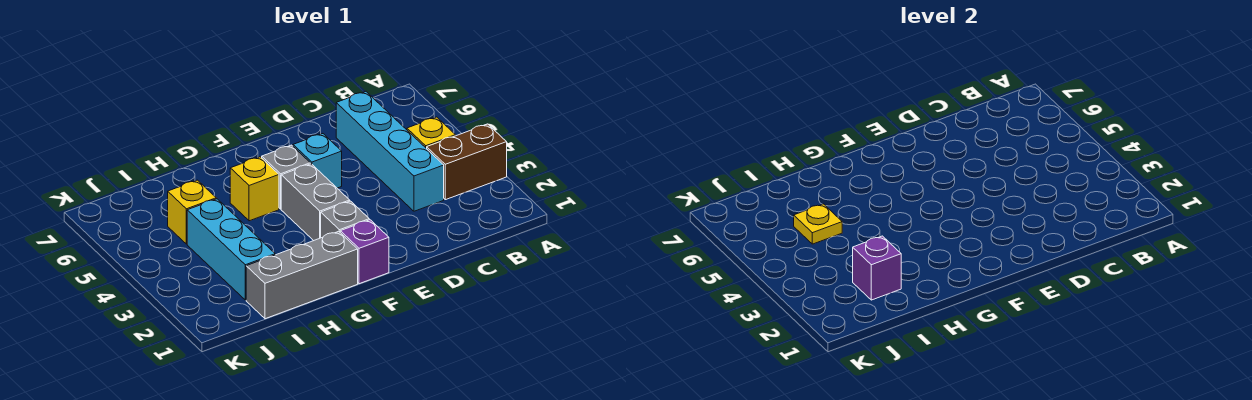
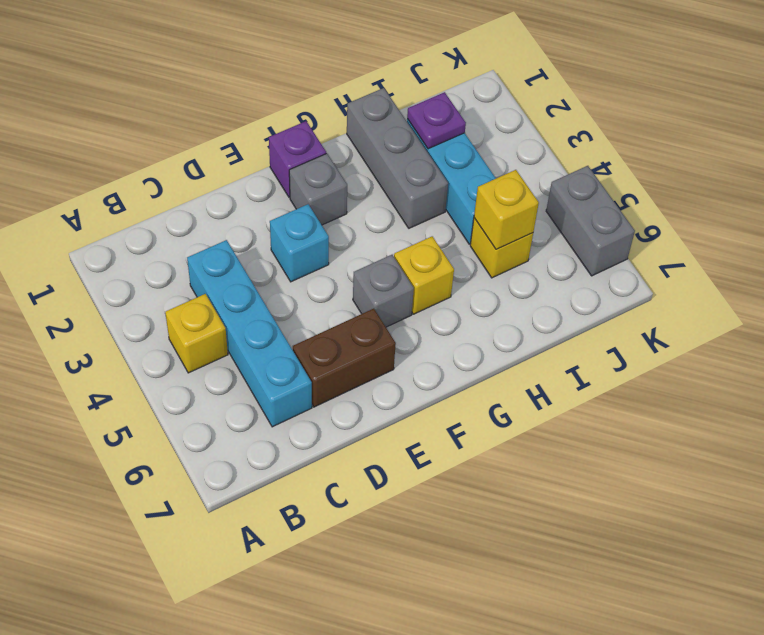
brown 1x2 brick [427,124,507,200] -> brown 1x2 brick moved to [293,309,396,407]
cyan 1x1 brick [293,134,342,188] -> cyan 1x1 brick moved to [270,204,329,282]
grey 1x2 brick [281,164,350,241] -> grey 1x2 brick moved to [546,166,635,276]
grey 1x3 brick [246,231,358,319] -> grey 1x3 brick turned to [347,88,448,228]
purple 1x1 brick [853,236,901,300] -> purple 1x1 plate [407,92,466,149]
yellow 1x1 plate [794,204,842,244] -> yellow 1x1 brick [474,170,539,249]

